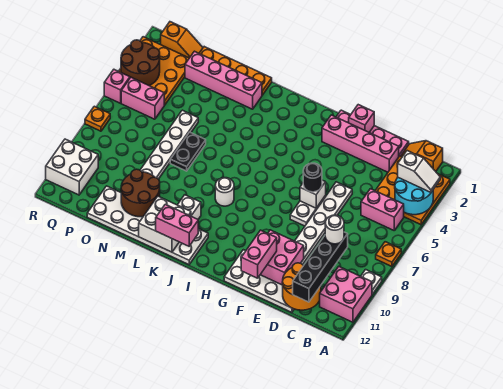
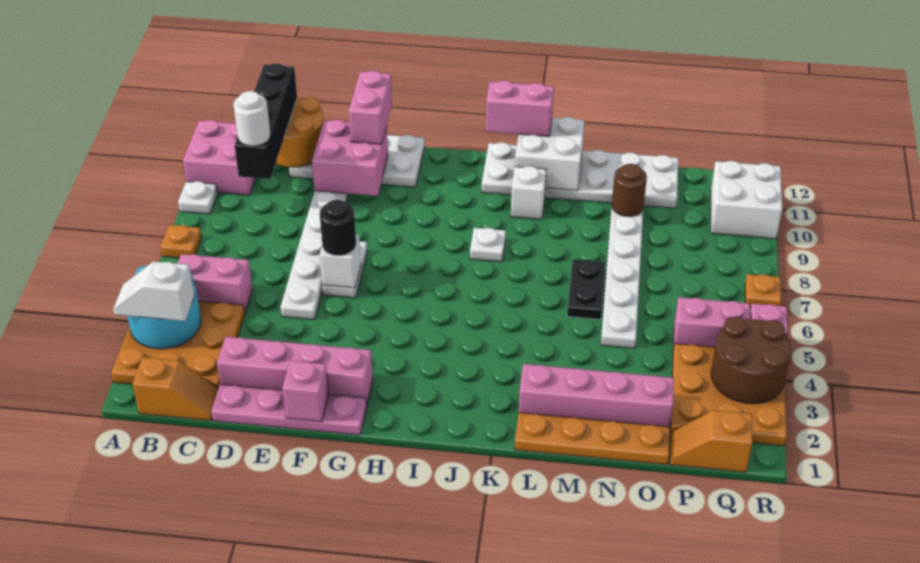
white 1x1 round brick [215,178,234,206] -> white 1x1 plate [470,228,506,262]
brown 2x2 round brick [121,169,160,217] -> brown 1x1 round brick [612,164,647,216]

